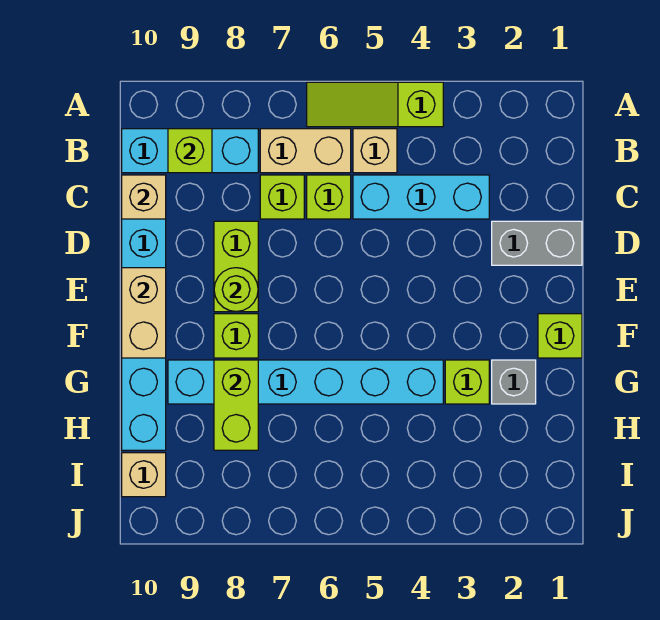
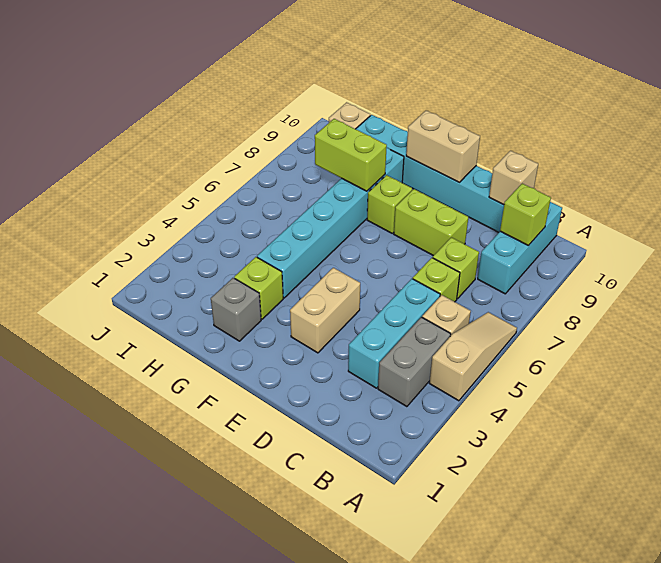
lime 1x3 slope [307,82,443,127] -> tan 1x3 slope [429,312,517,401]
tan 1x2 brick [260,129,351,173] -> tan 1x2 brick moved to [290,268,360,353]
grey 1x2 brick [492,221,582,265] -> grey 1x2 brick moved to [378,317,451,407]
lime 1x1 round brick [214,268,258,312] -> none
lime 1x1 brick [538,314,582,358] -> none

